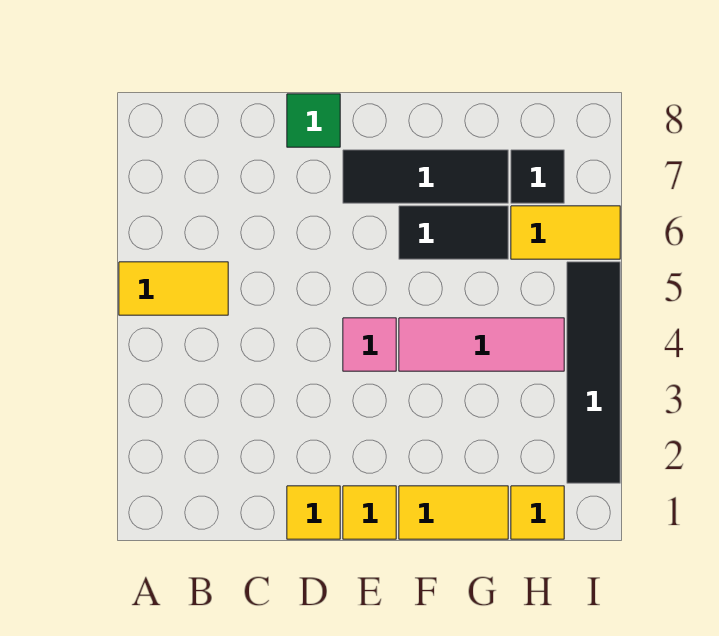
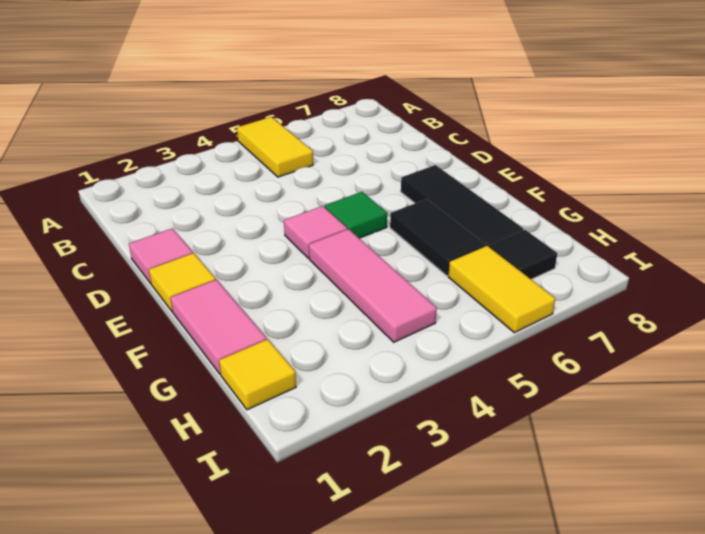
yellow 1x1 tile [287,486,340,539] -> pink 1x1 tile [129,228,193,283]
green 1x1 tile [287,94,340,147] -> green 1x1 tile moved to [325,192,387,238]
yellow 1x2 tile [399,486,508,539] -> pink 1x2 tile [170,280,267,374]
black 1x4 tile [567,262,620,483] -> none

